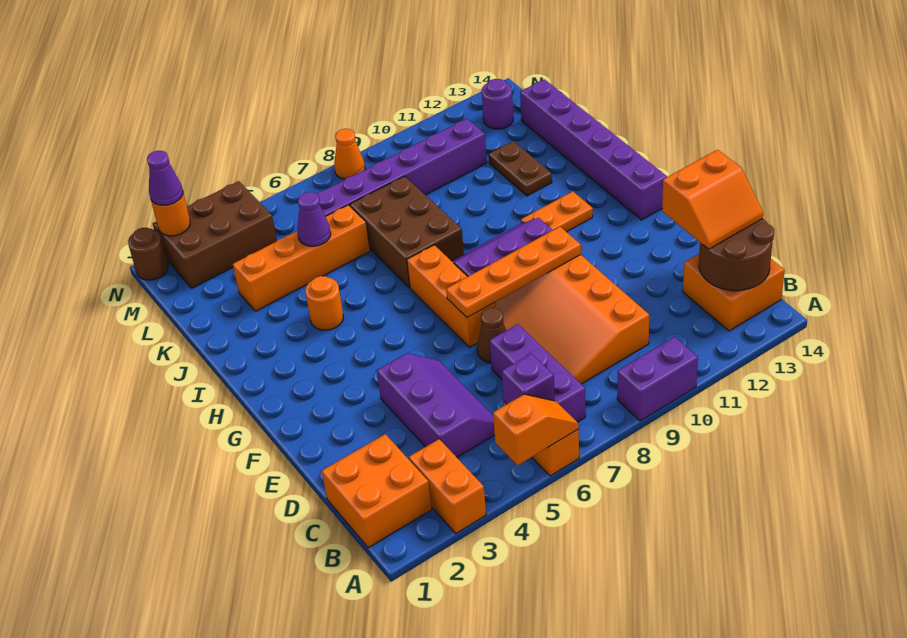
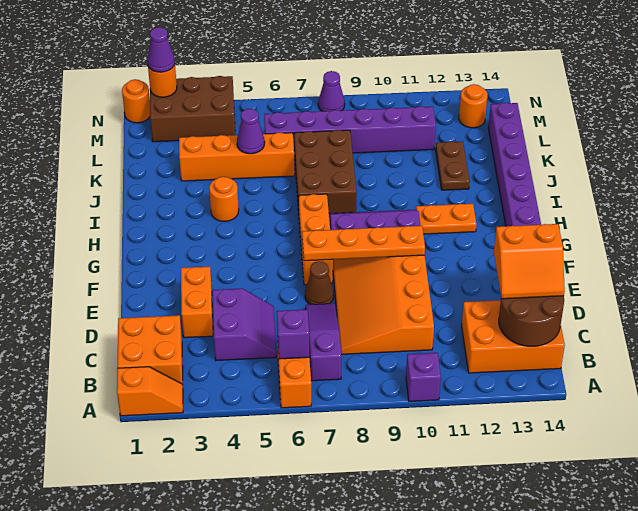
orange 1x2 brick [409,439,486,533] -> orange 1x2 brick moved to [181,267,213,338]
orange 1x2 slope [493,394,579,465] -> orange 1x2 slope moved to [117,367,183,416]
purple 1x2 brick [617,337,698,421] -> purple 1x1 brick [406,353,441,401]
purple 1x3 brick [490,324,586,422] -> purple 1x3 slope [306,303,342,381]
orange 2x2 brick [683,254,785,331] -> orange 2x3 brick [462,300,565,373]
purple 2x3 slope [377,353,495,457] -> purple 2x2 slope [212,288,276,360]
purple 1x1 round brick [482,79,513,129] -> orange 1x1 round brick [459,84,488,128]
brown 1x1 round brick [128,228,168,280] -> orange 1x1 round brick [122,79,150,123]
orange 1x1 cone [334,129,365,179] -> purple 1x1 cone [318,71,345,111]

